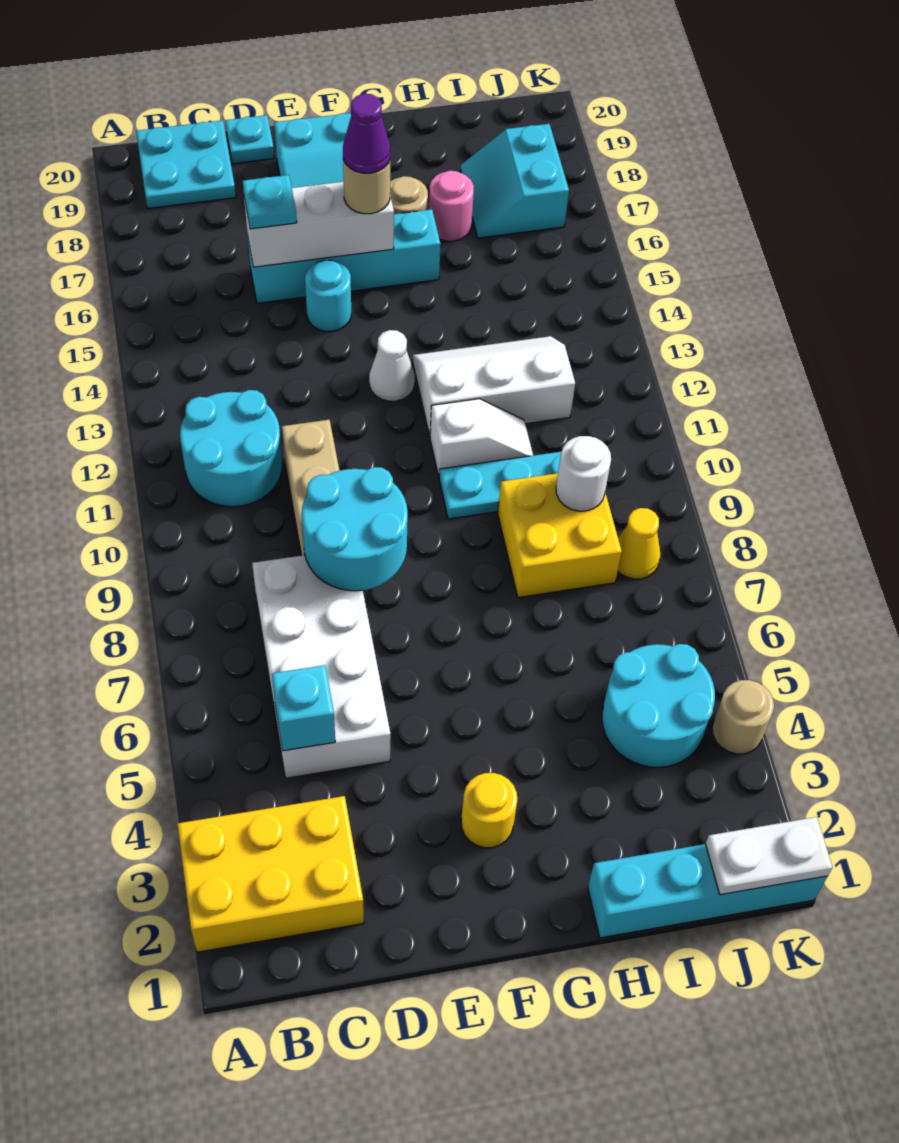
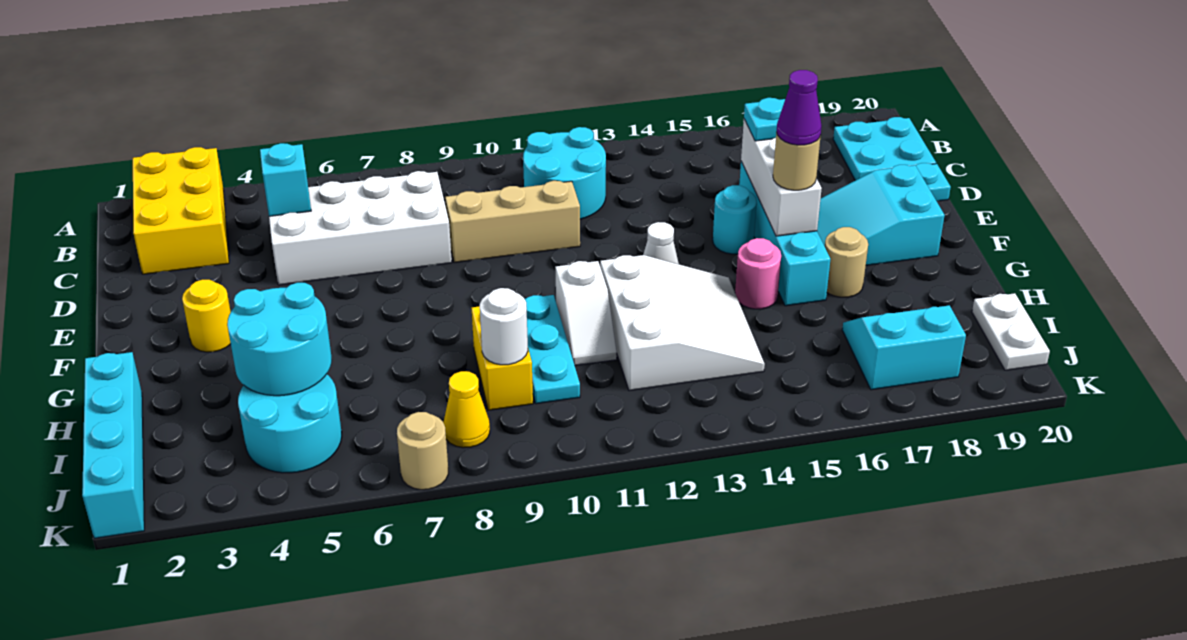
cyan 2x2 round brick [302,467,408,591] -> cyan 2x2 round brick moved to [227,283,332,396]
white 2x3 slope [413,336,575,436] -> white 3x3 slope [600,255,765,391]
yellow 2x2 brick [498,473,622,598] -> yellow 1x2 brick [472,306,533,410]
pink 1x1 round brick [429,171,474,241] -> pink 1x1 round brick moved to [735,238,781,309]
white 1x2 plate [706,817,833,895] -> white 1x2 plate moved to [972,293,1050,370]
tan 1x1 round brick [712,680,774,754] -> tan 1x1 round brick moved to [397,412,448,490]

